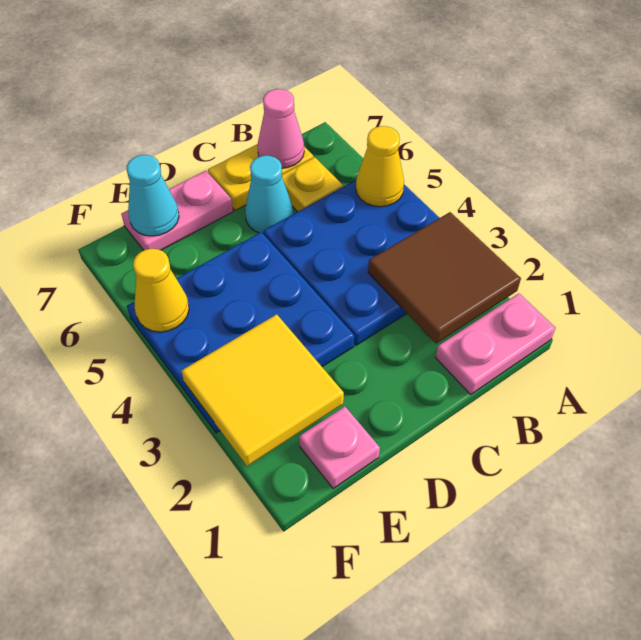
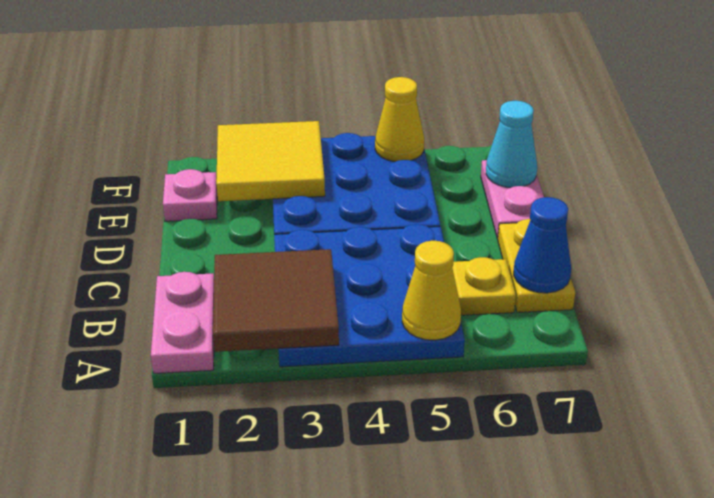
pink 1x1 cone [257,89,304,168] -> blue 1x1 cone [514,197,571,293]
cyan 1x1 cone [245,156,293,234] -> none

